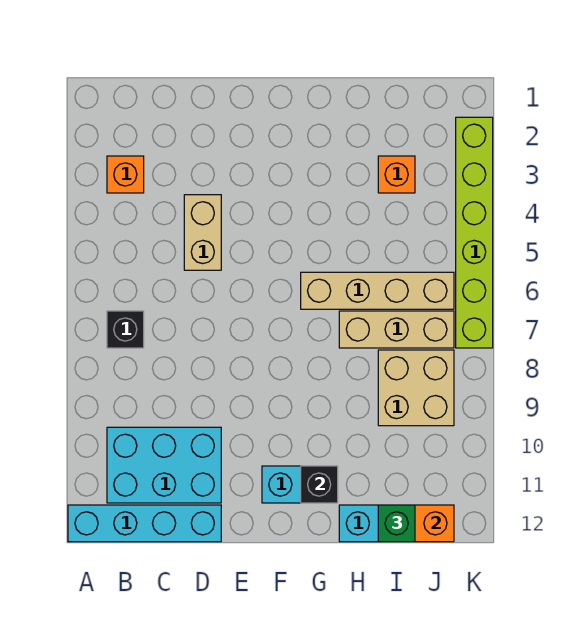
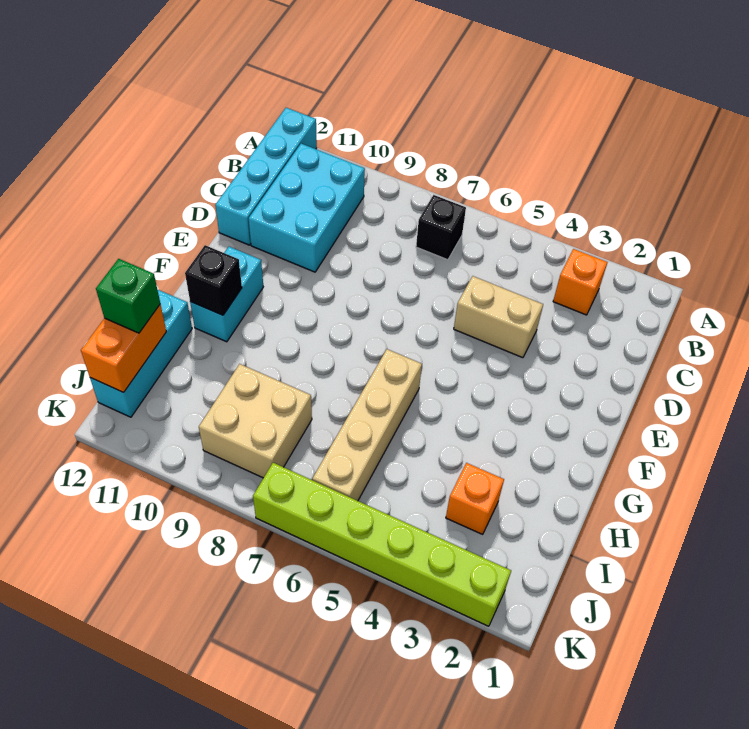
tan 1x3 brick [339,311,454,348] -> none

